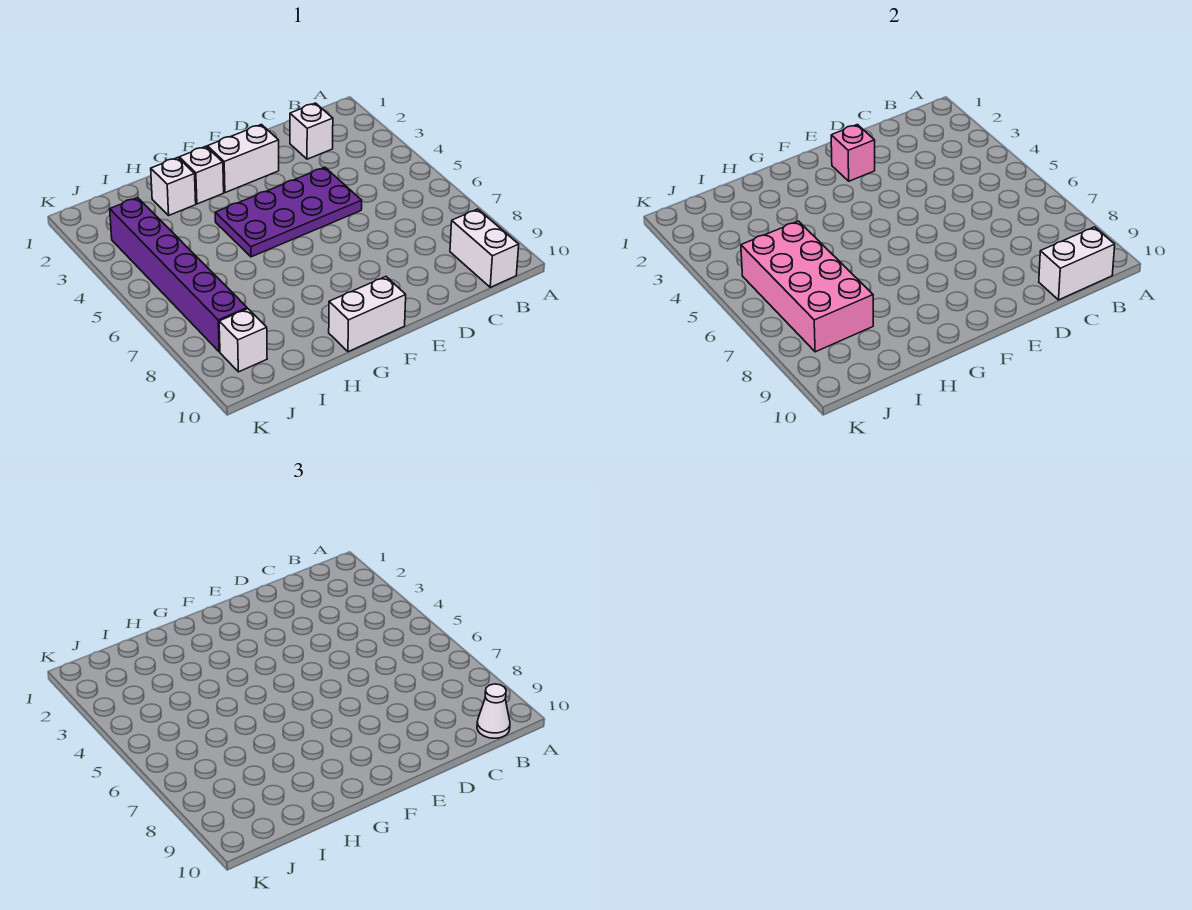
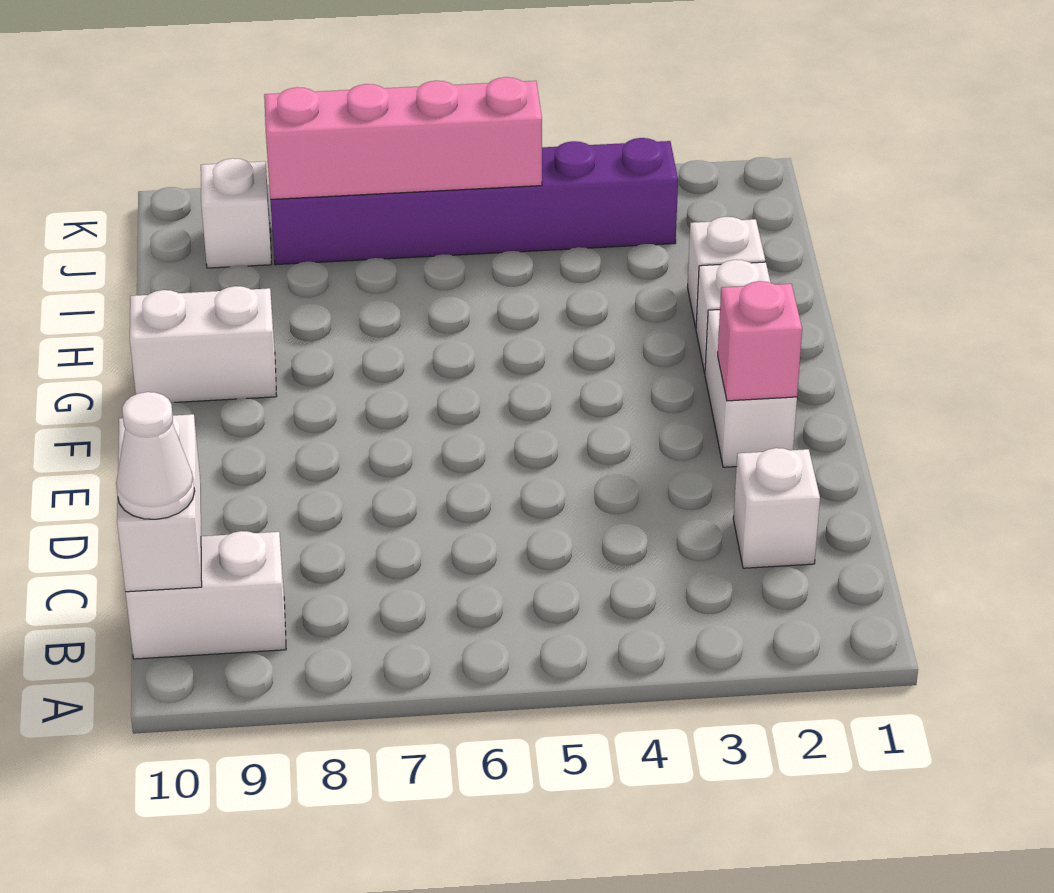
purple 2x4 plate [215,167,362,257] -> none
white 1x2 brick [329,277,406,352] -> white 1x2 brick turned to [130,286,277,402]
pink 2x4 brick [741,221,873,352] -> pink 1x4 brick [264,77,542,199]

